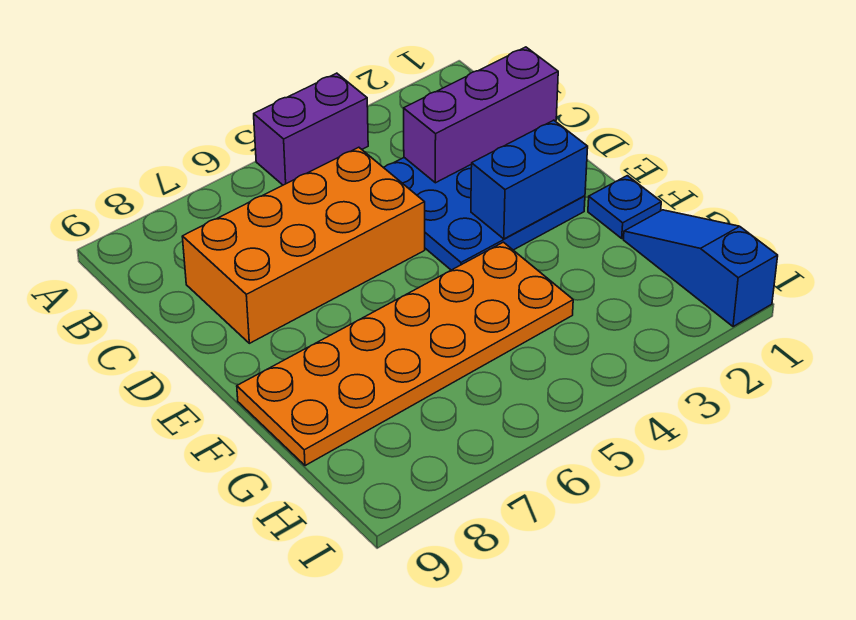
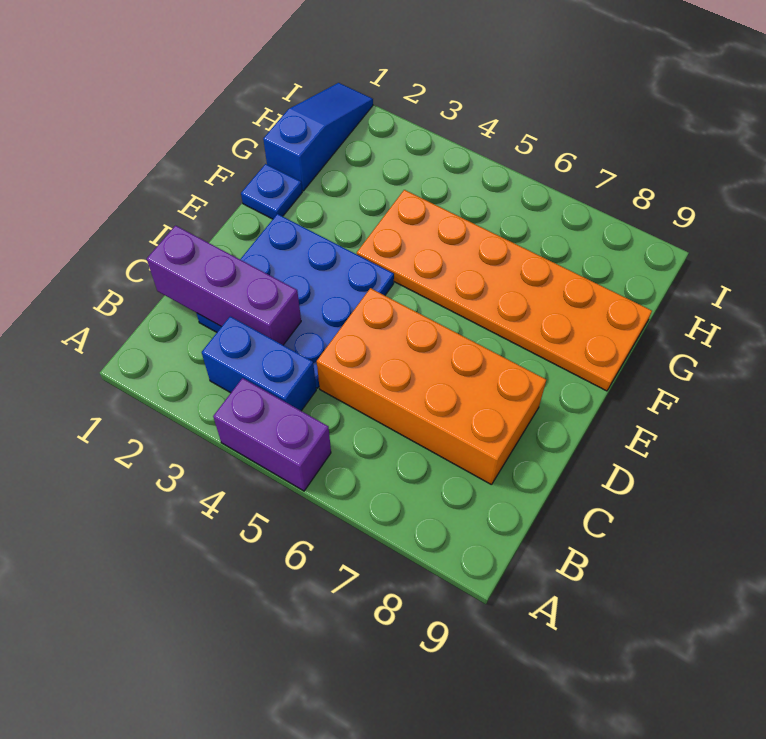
blue 1x2 brick [471,120,588,239] -> blue 1x2 brick moved to [202,316,316,411]
blue 1x3 slope [623,210,778,327] -> blue 1x3 slope turned to [263,83,373,191]

